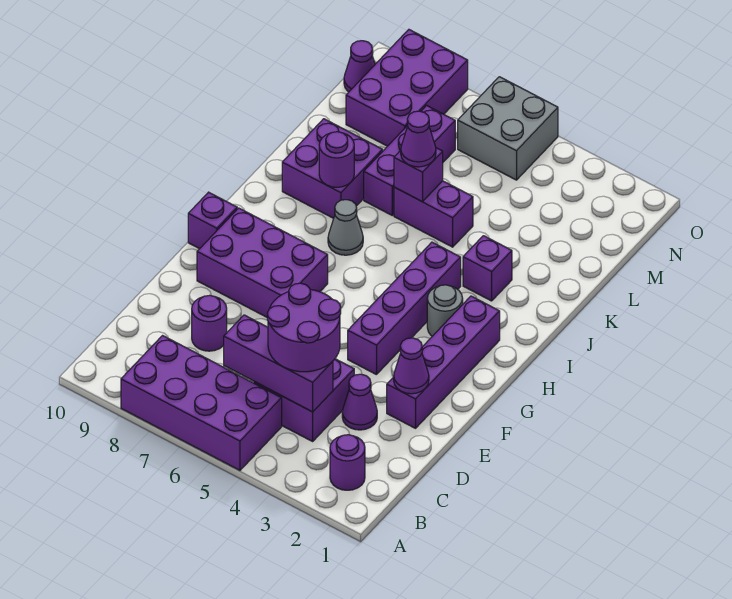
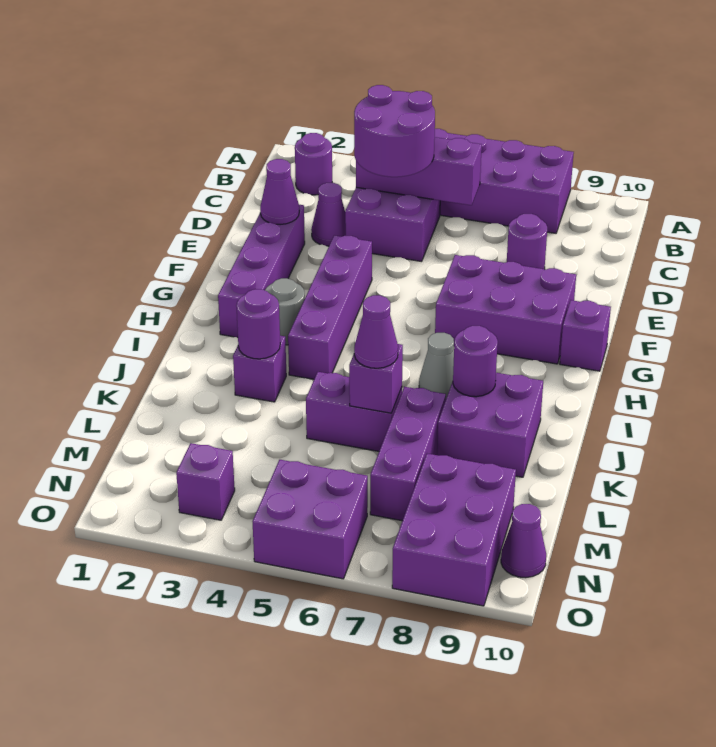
none -> purple 1x1 round brick [236,289,280,359]
none -> purple 1x1 brick [176,443,235,520]
grey 2x2 brick [458,77,558,180] -> purple 2x2 brick [252,460,368,579]

